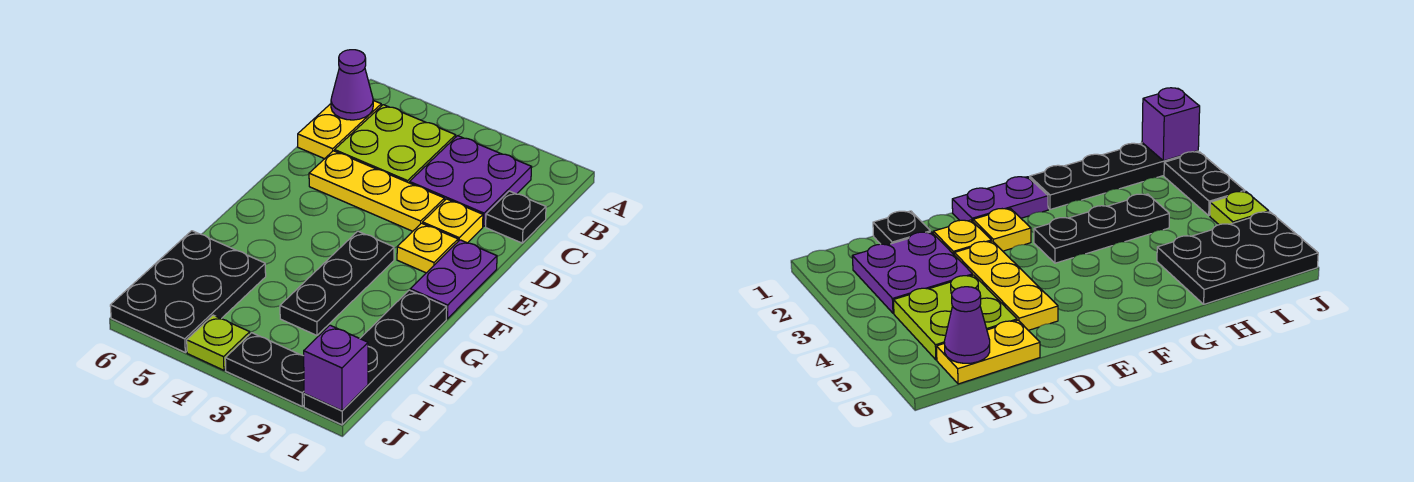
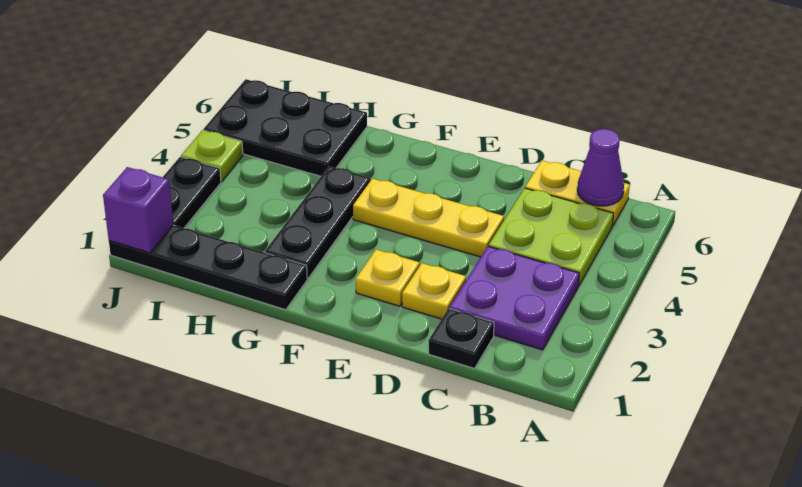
yellow 1x3 plate [309,151,445,231] -> yellow 1x3 plate turned to [353,179,504,257]
purple 1x2 plate [410,240,497,319] -> none
black 1x3 plate [280,231,394,335] -> black 1x3 plate turned to [265,166,370,278]

